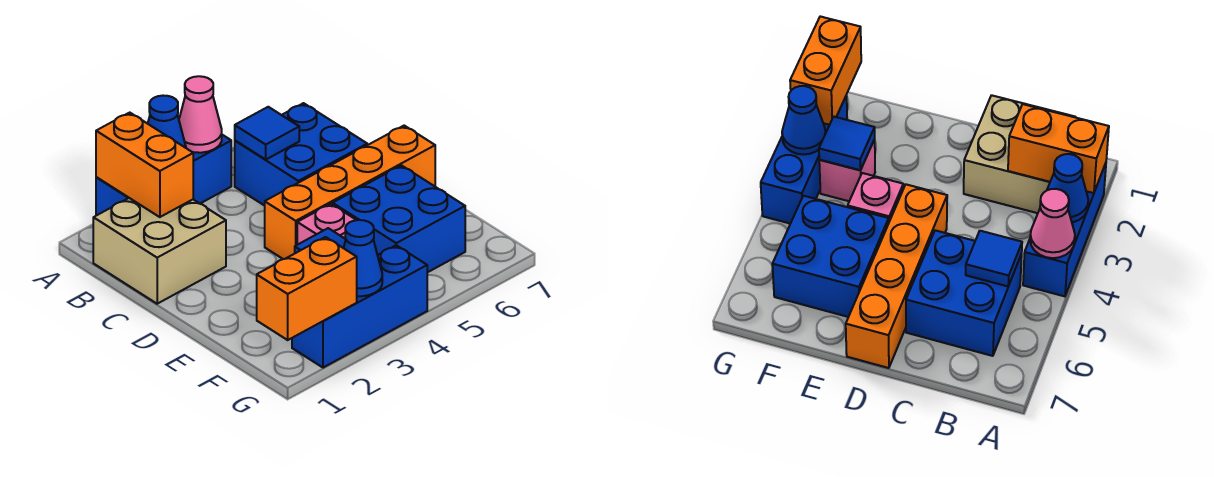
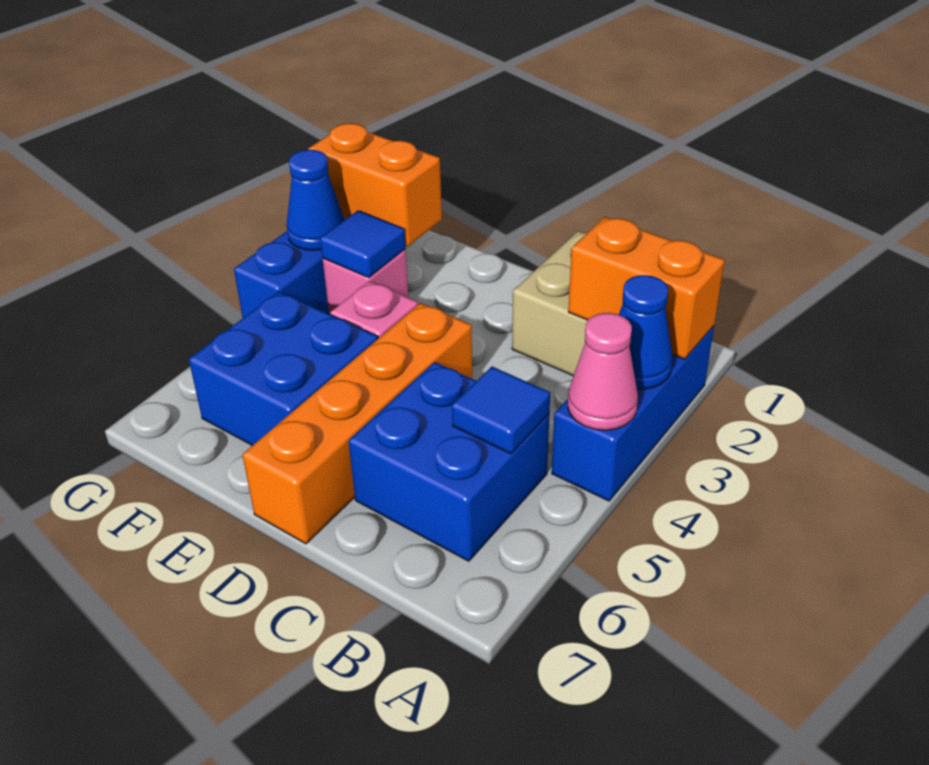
orange 1x2 brick [257,237,357,340] -> orange 1x2 brick turned to [308,123,442,247]

